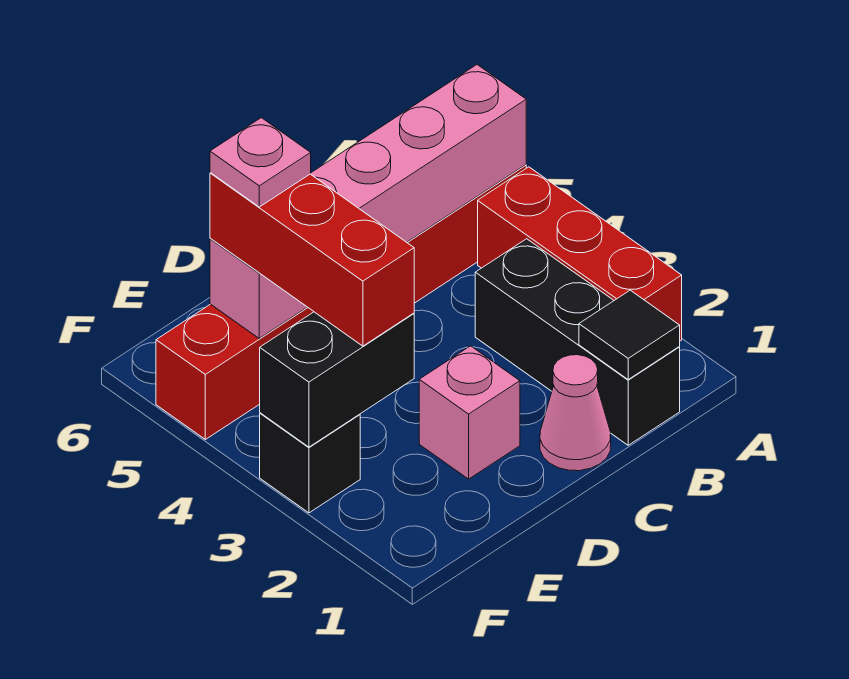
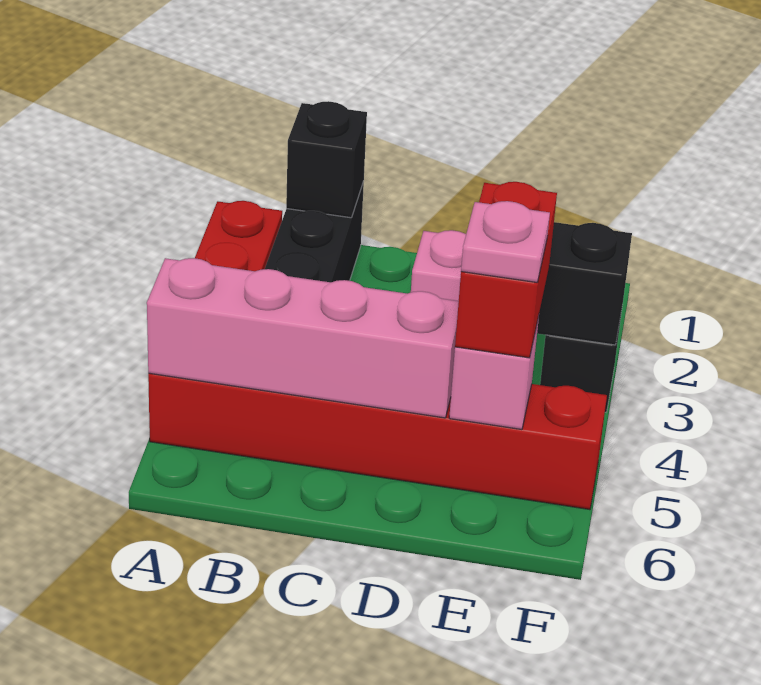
black 1x1 tile [579,290,680,379] -> black 1x1 brick [286,101,367,218]
pink 1x1 cone [540,355,611,471] -> none
red 1x3 brick [210,173,414,346] -> red 1x2 brick [455,182,557,358]

